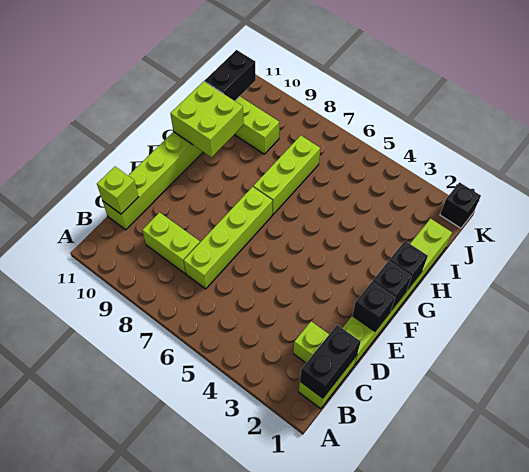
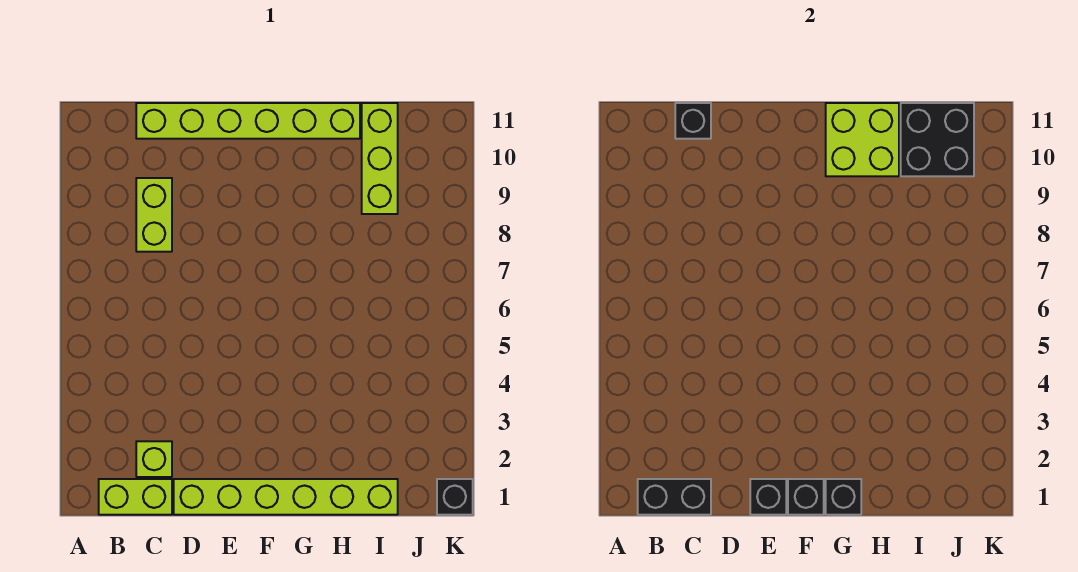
lime 1x4 brick [184,187,272,289] -> none
lime 1x1 brick [97,167,138,214] -> black 1x1 brick [675,103,711,139]
lime 1x3 brick [253,135,320,215] -> none
black 1x2 brick [205,50,256,101] -> black 2x2 brick [901,103,974,176]

